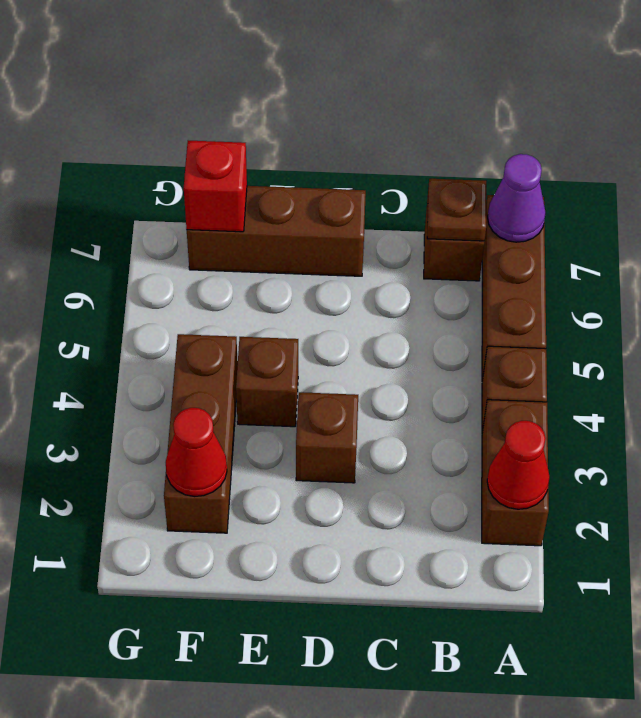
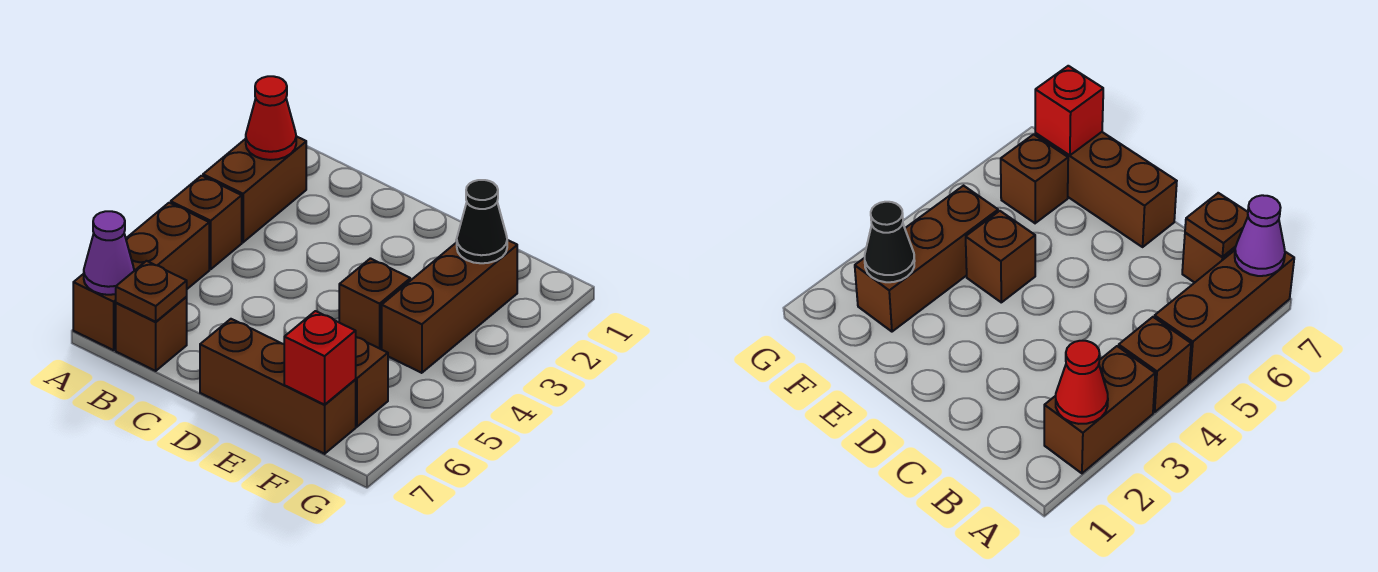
brown 1x1 brick [296,392,358,483] -> brown 1x1 brick moved to [355,337,388,427]
red 1x1 cone [166,408,227,496] -> black 1x1 cone [456,180,507,263]

